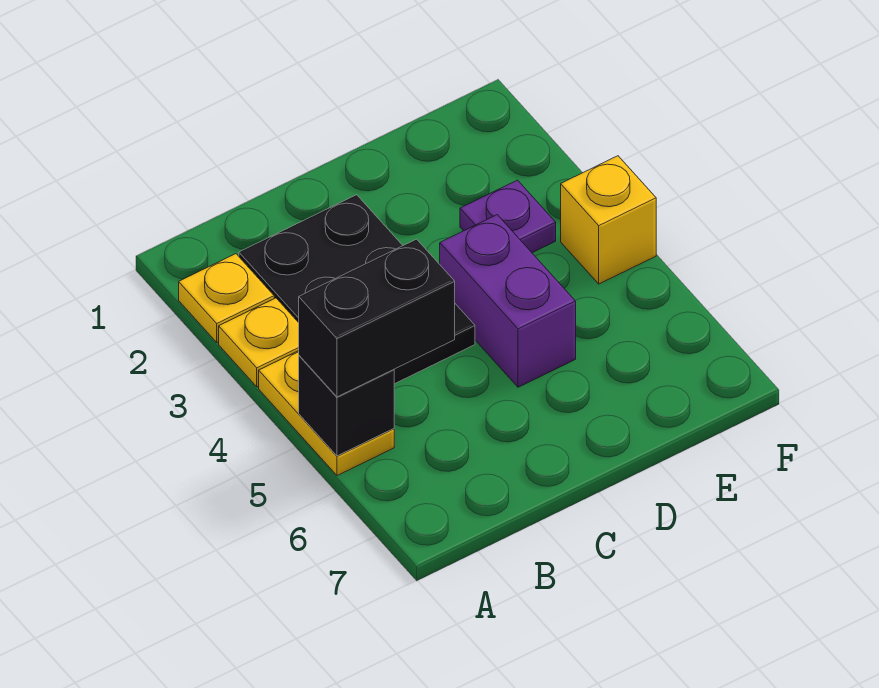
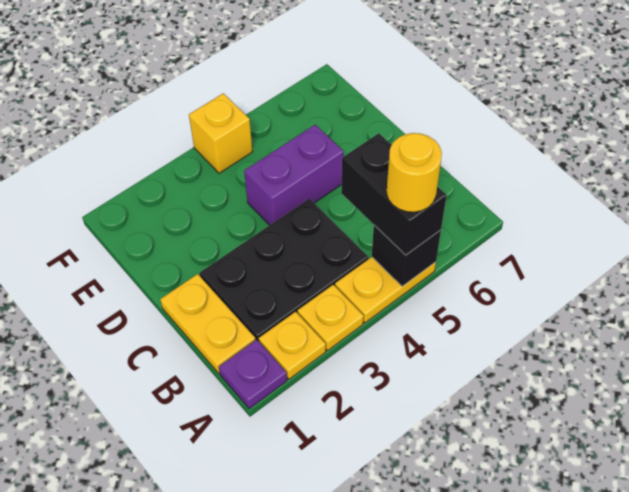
none -> yellow 1x1 round brick [386,133,442,212]
none -> yellow 1x2 plate [160,274,255,373]
purple 1x1 plate [460,180,556,253] -> purple 1x1 plate moved to [219,339,287,409]

